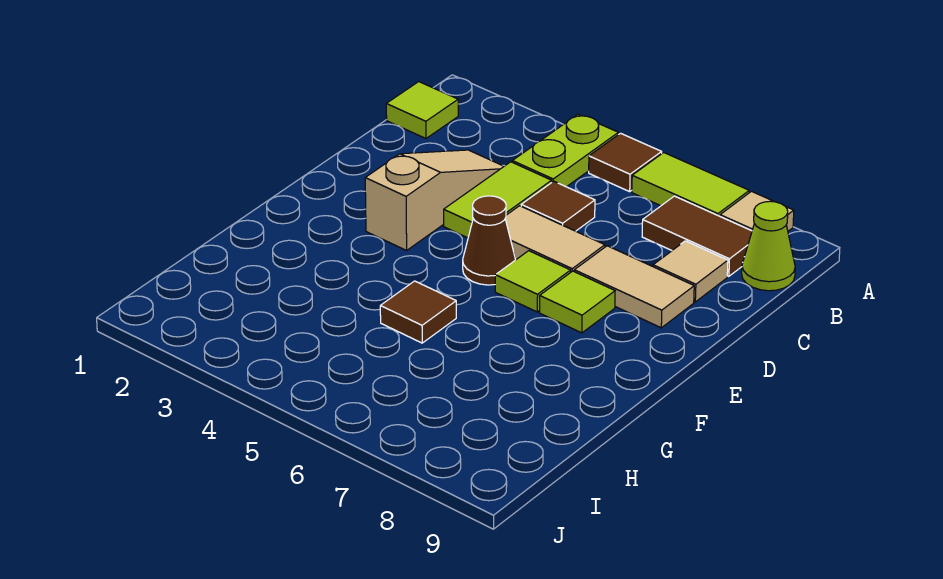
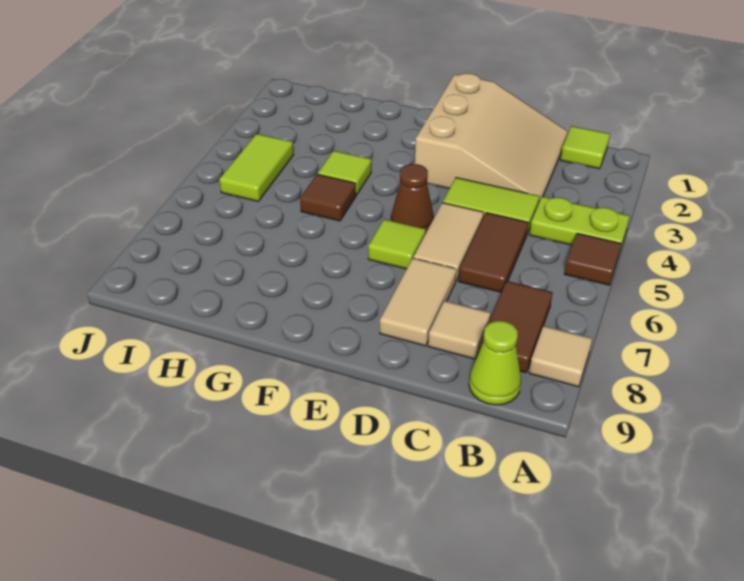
lime 1x2 tile [632,153,749,216] -> lime 1x2 tile moved to [219,134,294,202]
tan 1x3 slope [365,150,504,250] -> tan 3x3 slope [415,73,568,201]
brown 1x1 tile [521,181,595,231] -> brown 1x2 tile [459,213,528,292]
lime 1x1 tile [539,271,615,333] -> lime 1x1 tile moved to [318,151,371,195]

